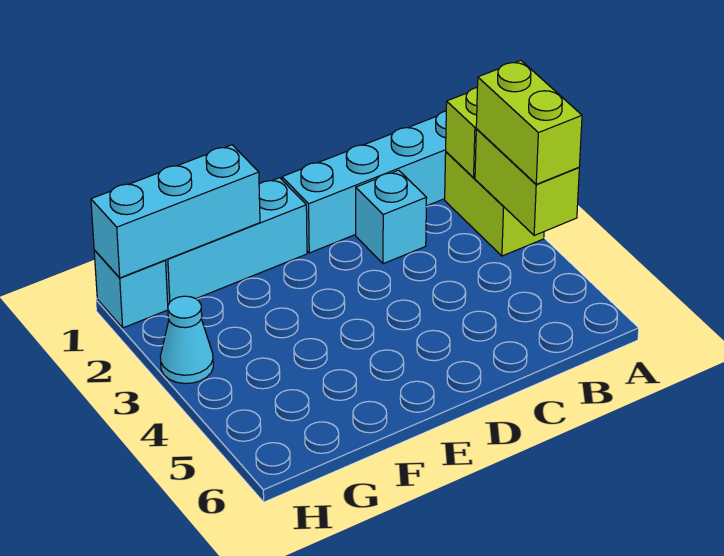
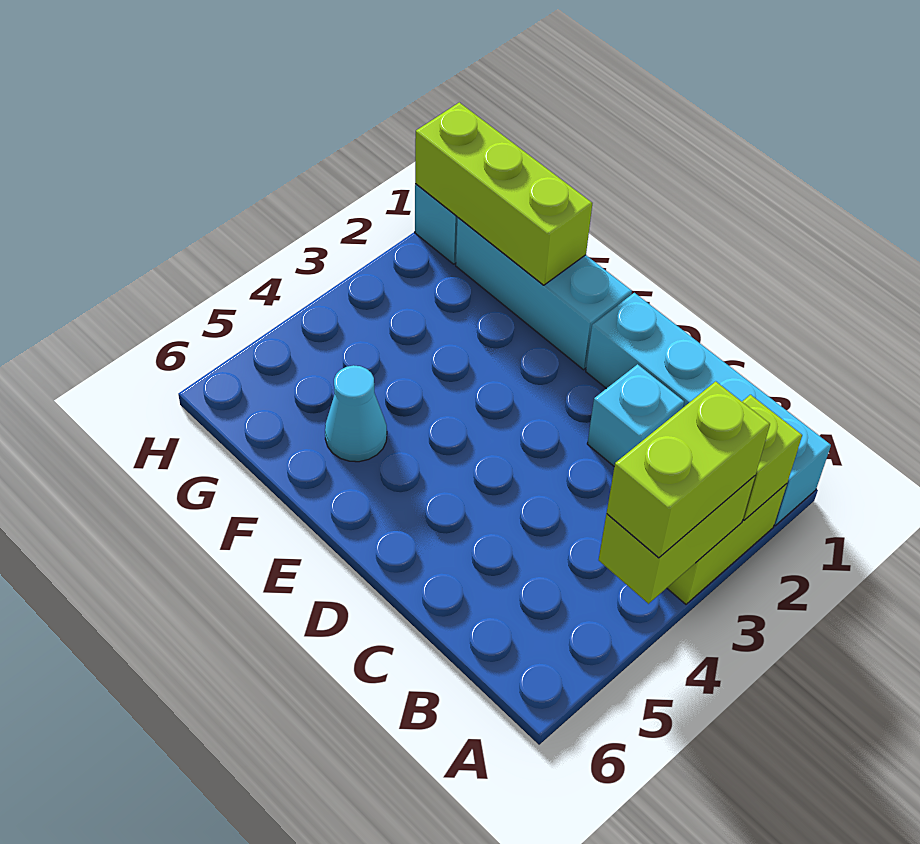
cyan 1x3 brick [91,145,260,278] -> lime 1x3 brick [415,102,592,285]
cyan 1x1 cone [160,296,213,384] -> cyan 1x1 cone moved to [325,365,387,462]

